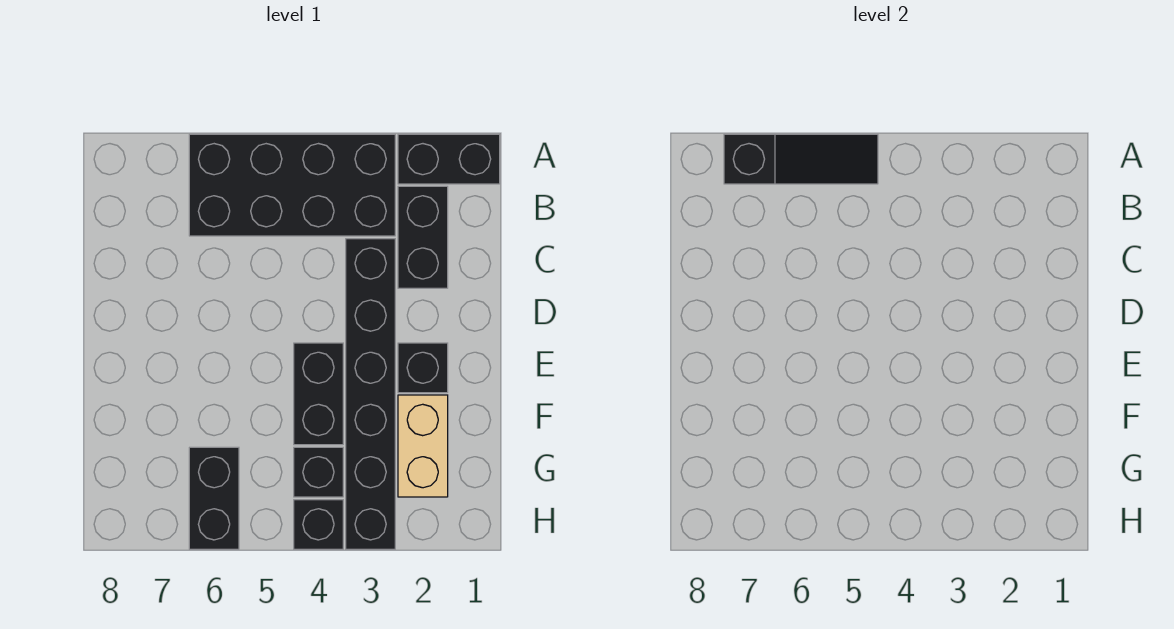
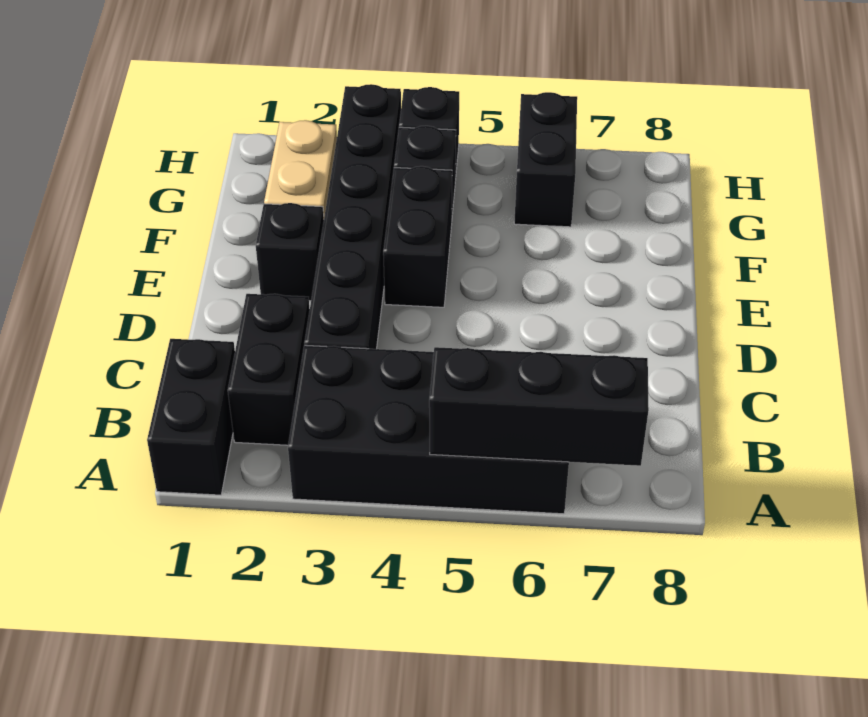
black 1x2 brick [398,134,500,184] -> black 1x2 brick turned to [147,339,235,495]
black 1x3 slope [724,134,878,184] -> black 1x3 brick [429,347,649,466]

